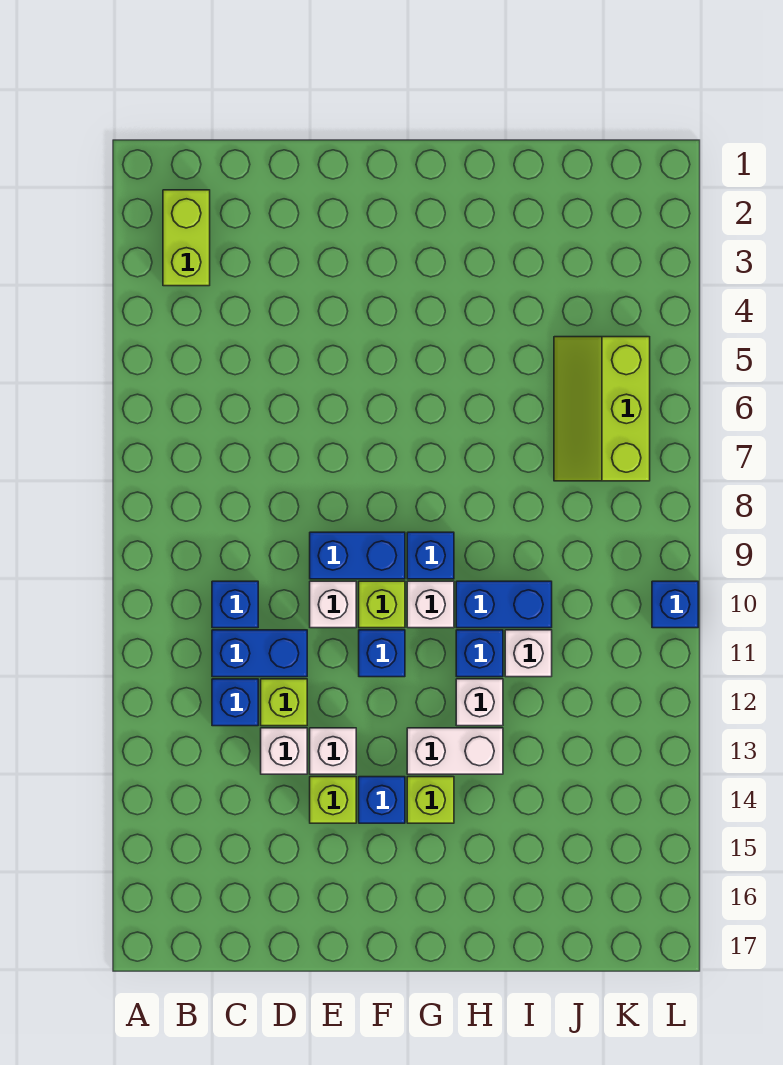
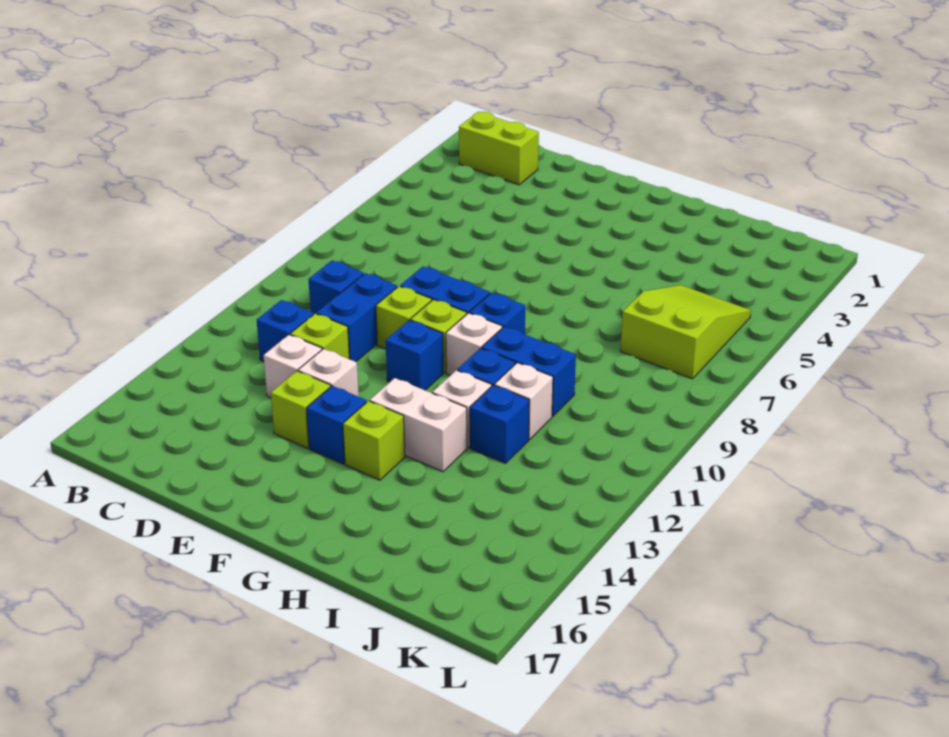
lime 1x2 brick [163,190,210,286] -> lime 1x2 brick turned to [459,112,539,185]
blue 1x2 brick [212,630,307,677] -> blue 1x2 brick turned to [317,273,397,362]
white 1x1 brick [310,581,356,628] -> lime 1x1 brick [376,286,432,349]
lime 2x3 slope [554,337,650,481] -> lime 2x3 slope turned to [621,285,751,379]
blue 1x1 brick [652,581,698,628] -> blue 1x1 brick moved to [470,385,529,463]

